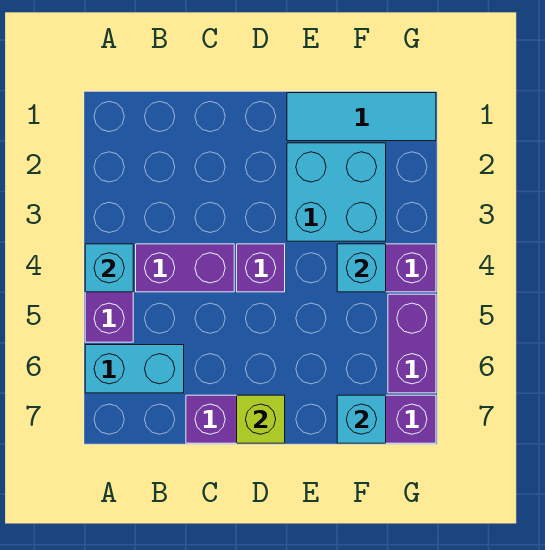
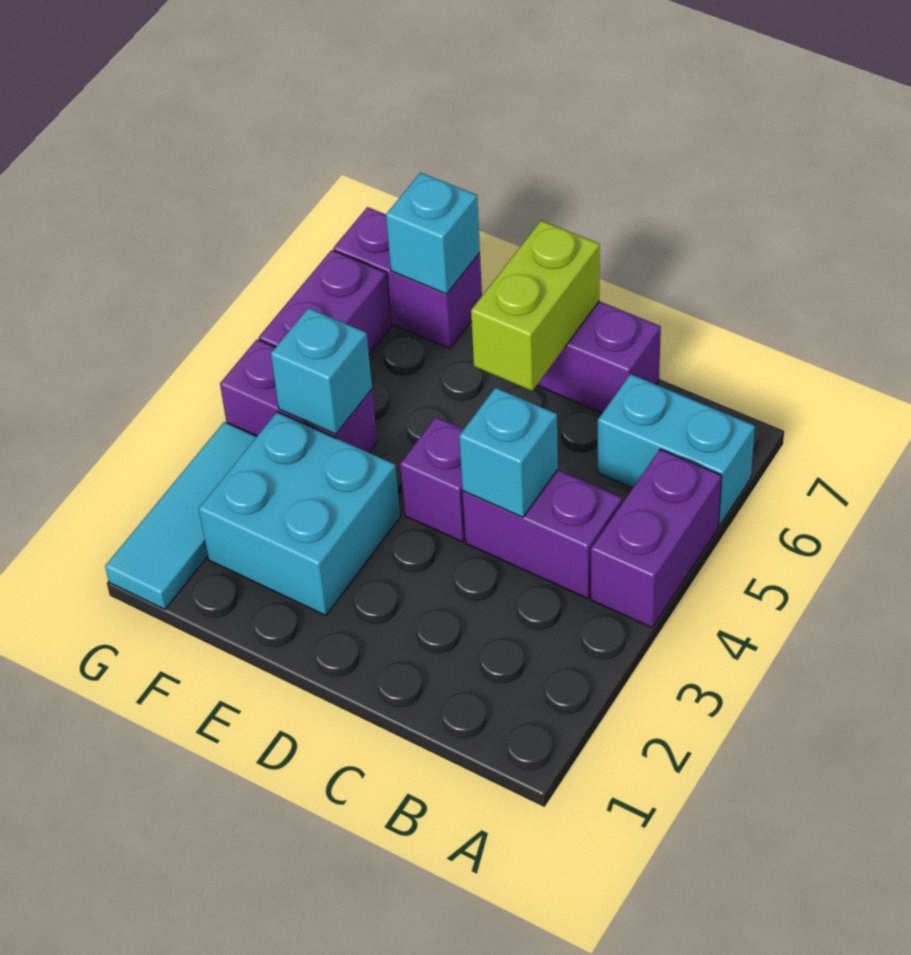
cyan 1x1 brick [85,244,133,292] -> cyan 1x1 brick moved to [459,388,558,517]
lime 1x1 brick [237,395,285,443] -> lime 1x2 brick [471,221,600,391]
cyan 1x3 tile [287,93,436,141] -> cyan 1x3 tile turned to [105,422,257,609]

